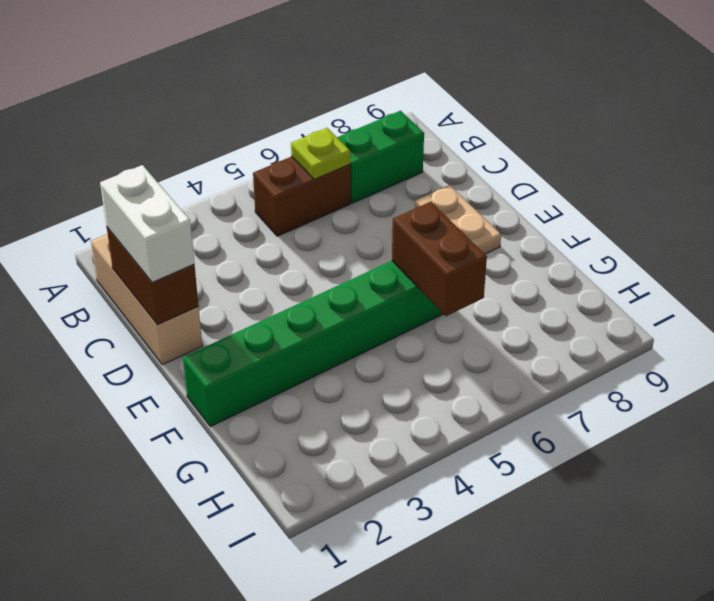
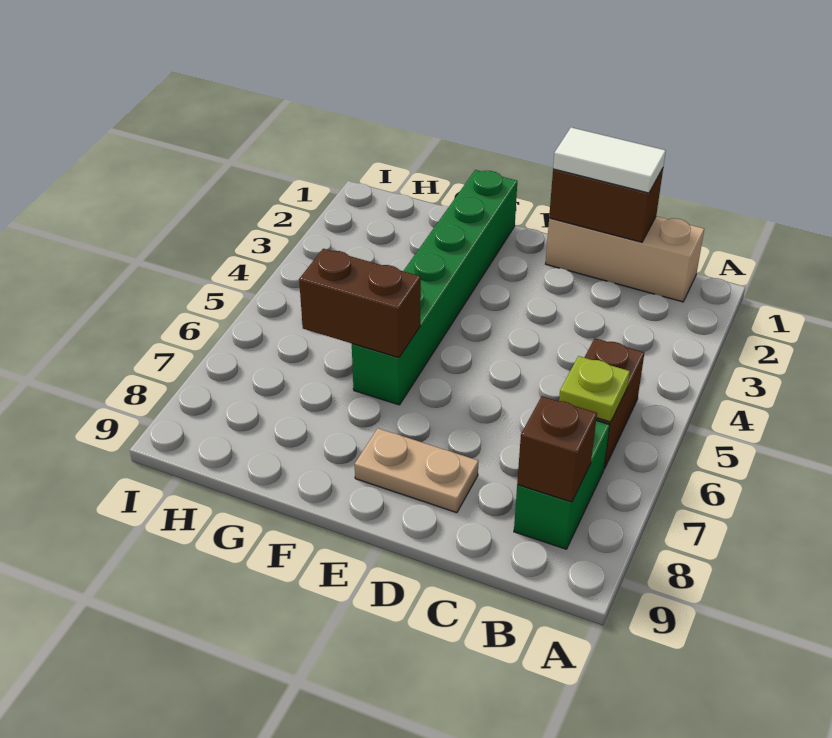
none -> brown 1x1 brick [517,396,597,502]
white 1x2 brick [100,165,194,283] -> white 1x2 tile [553,127,666,193]

